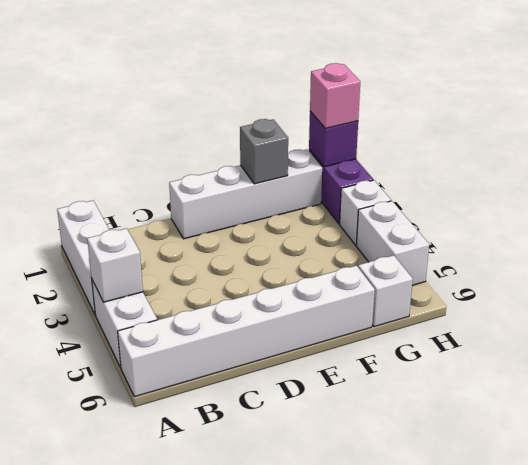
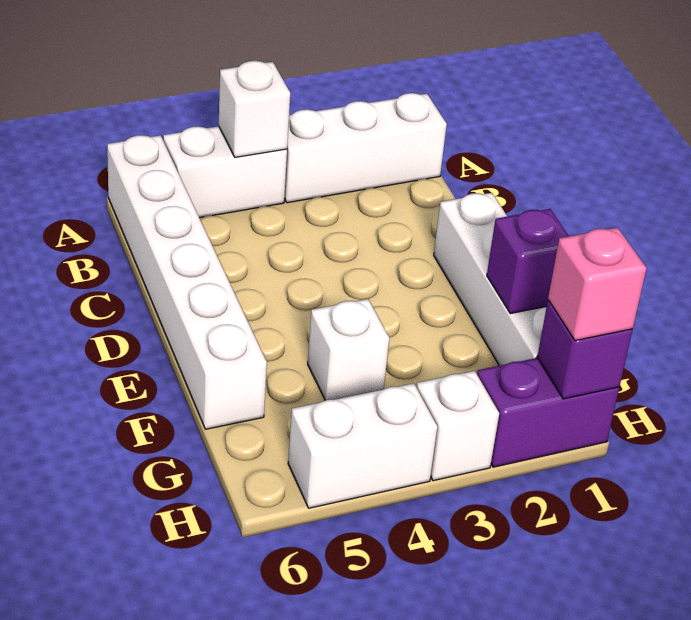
grey 1x1 brick [240,119,288,184] -> purple 1x1 brick [487,209,569,314]
white 1x1 brick [358,255,413,327] -> white 1x1 brick moved to [308,299,389,400]

